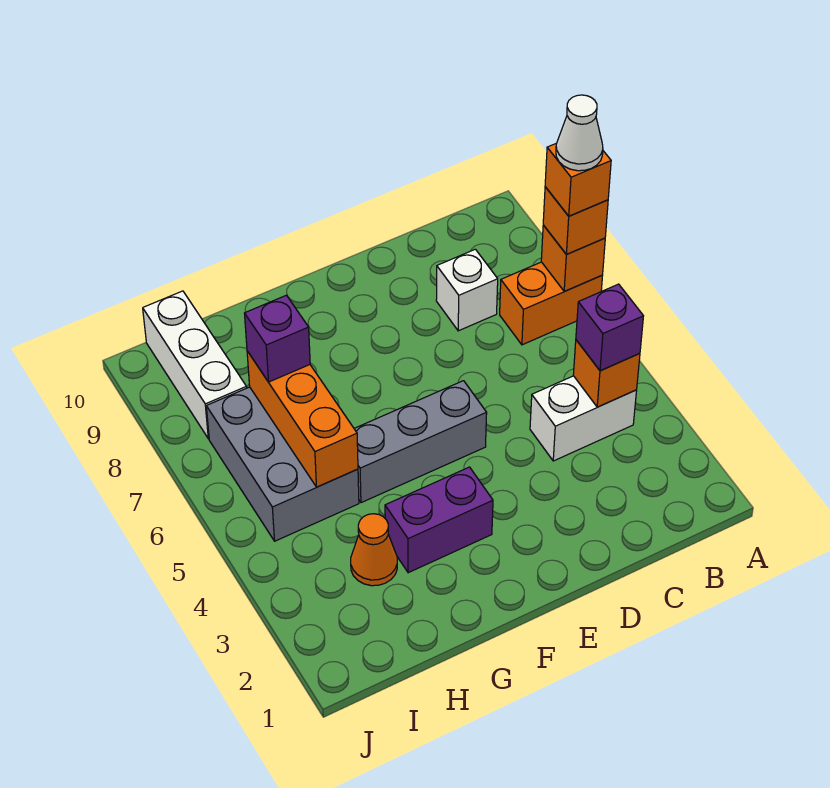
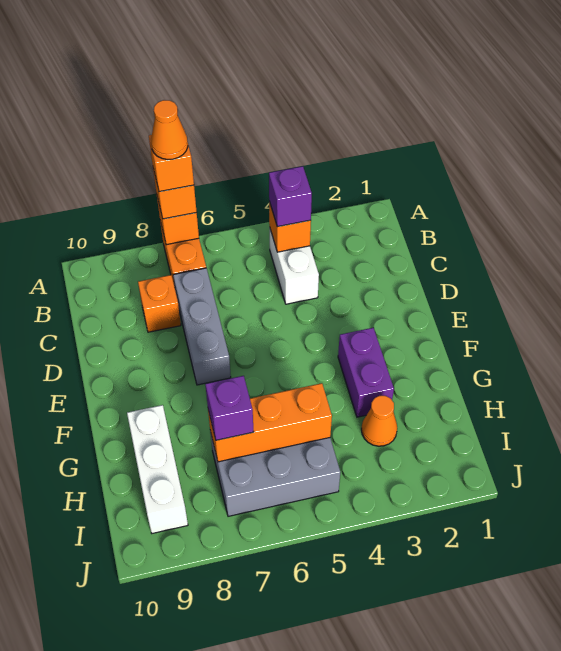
white 1x1 cone [556,95,603,171] -> orange 1x1 cone [151,100,188,160]
white 1x1 brick [436,249,498,331] -> orange 1x1 brick [138,275,181,332]
grey 1x3 brick [354,381,487,503] -> grey 1x3 brick moved to [173,268,231,385]
white 1x3 brick [143,291,247,439] -> white 1x3 brick turned to [127,405,188,533]

